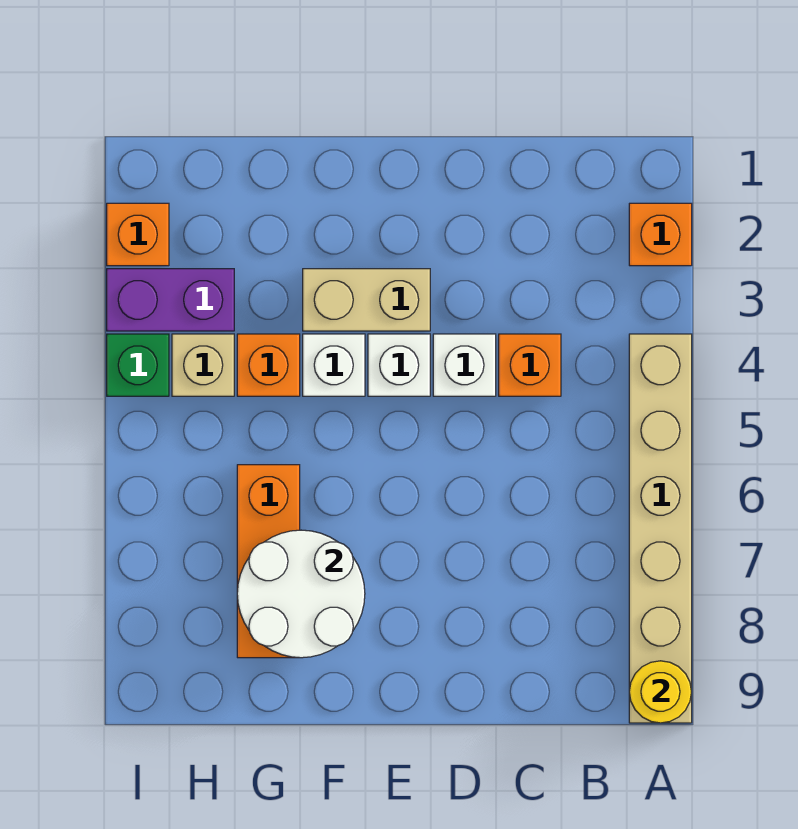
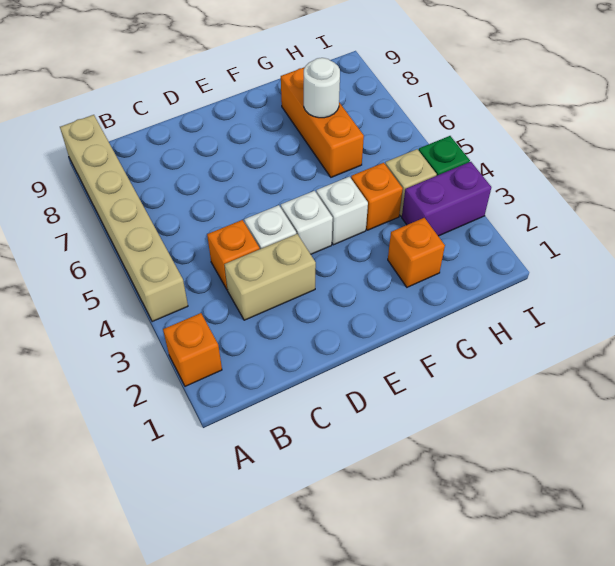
yellow 1x1 round brick [629,661,692,723] -> none
tan 1x2 brick [303,269,430,331] -> tan 1x2 brick moved to [224,234,316,320]
white 2x2 round brick [237,530,365,658] -> white 1x1 round brick [304,58,340,118]
orange 1x1 brick [107,203,169,266] -> orange 1x1 brick moved to [388,218,445,287]

